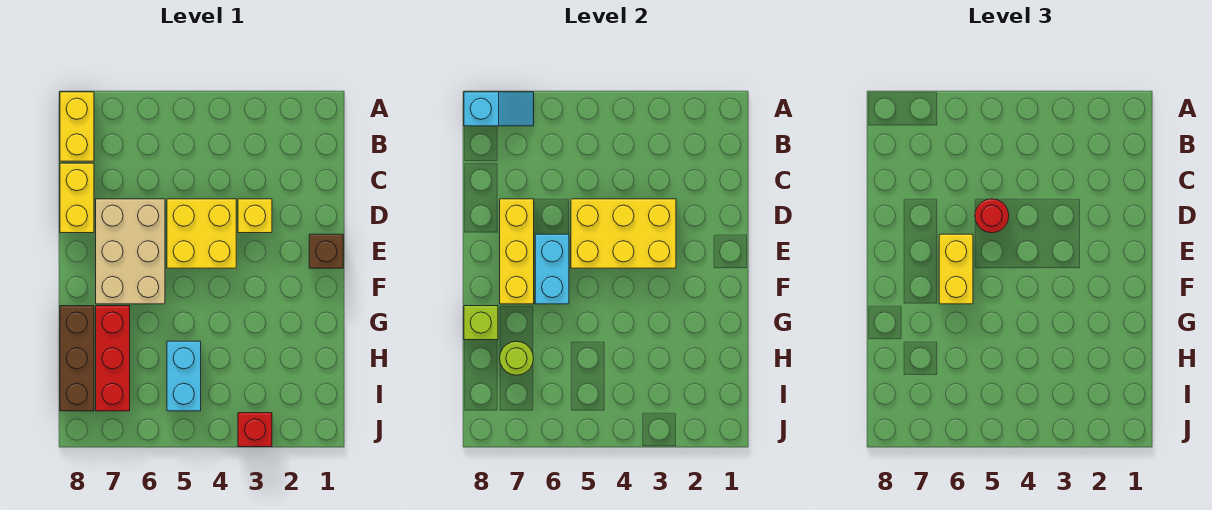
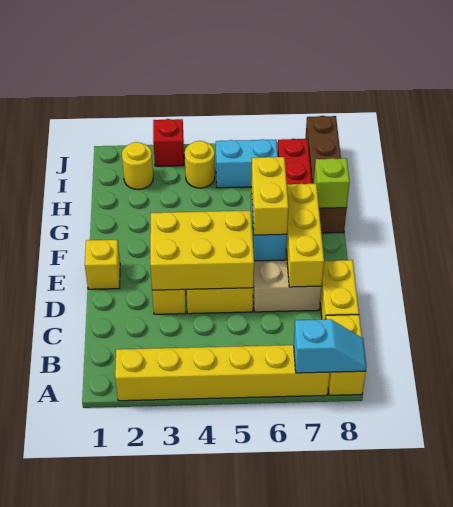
none -> yellow 1x6 brick [115,345,330,401]
cyan 1x2 slope [464,92,534,126] -> cyan 1x2 slope turned to [294,319,366,373]
red 1x1 round brick [975,199,1009,233] -> none
brown 1x1 brick [309,234,343,268] -> yellow 1x1 brick [85,240,120,289]
brown 1x3 brick [60,306,94,411] -> brown 1x4 brick [305,116,347,233]
cyan 1x2 brick [167,341,201,411] -> cyan 1x2 brick turned to [216,139,278,188]
lime 1x1 round brick [500,341,533,375] -> none
none -> yellow 1x1 round brick [122,142,153,189]
none -> yellow 1x1 round brick [185,141,215,188]

